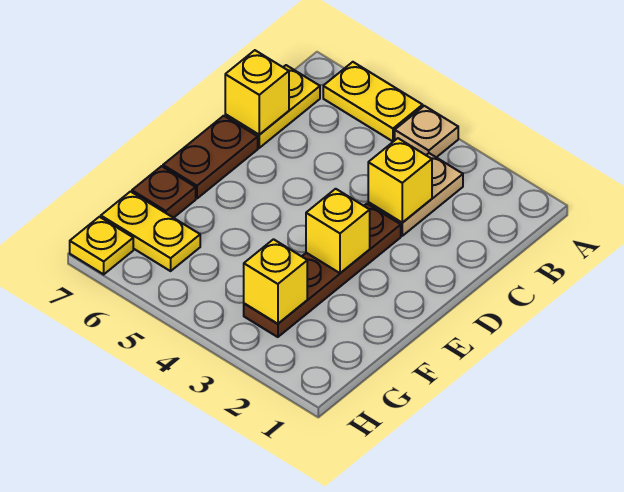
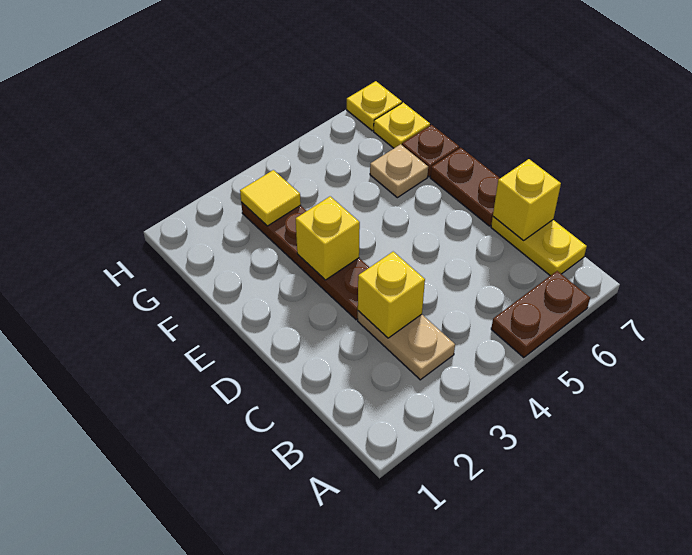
tan 1x1 plate [395,106,458,157] -> tan 1x1 plate moved to [370,144,428,198]
yellow 1x2 plate [323,62,423,141] -> brown 1x2 plate [491,271,590,358]
yellow 1x1 brick [244,239,307,324] -> yellow 1x1 tile [240,170,301,226]
yellow 1x2 plate [101,192,200,271] -> yellow 1x1 plate [374,103,430,148]

